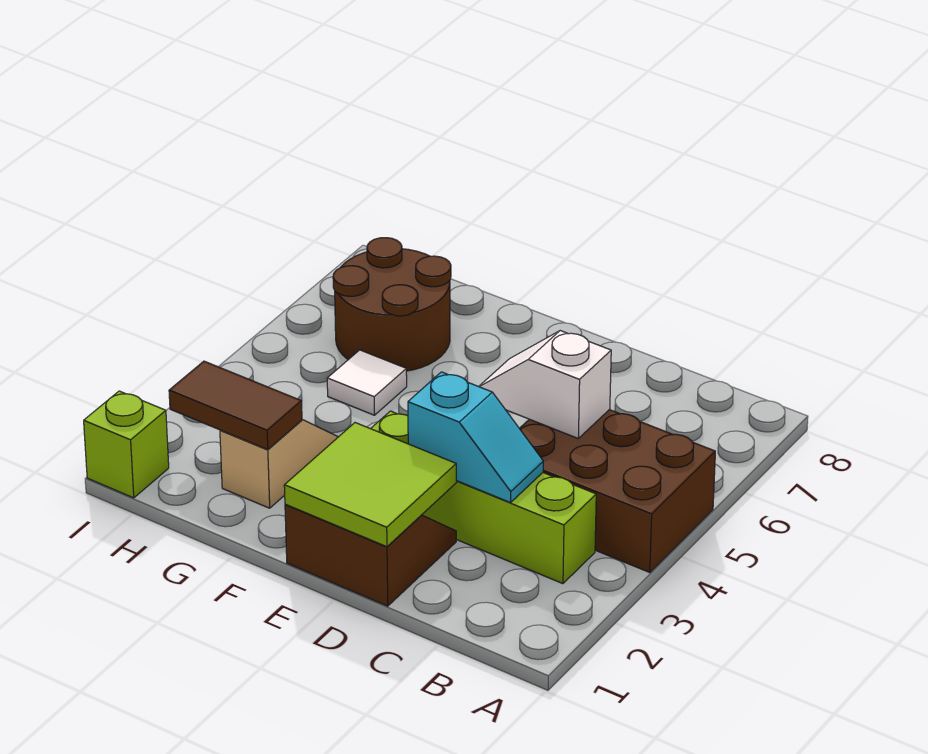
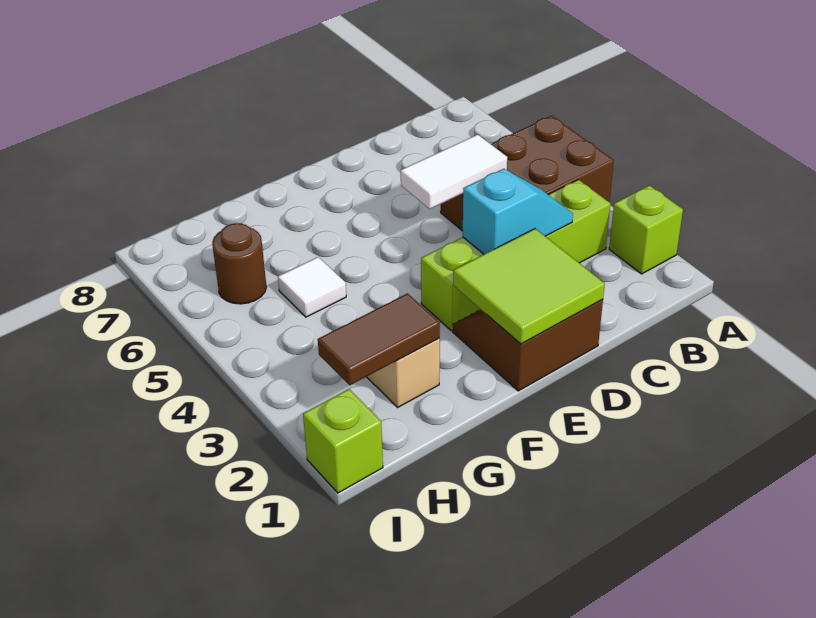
none -> lime 1x1 brick [609,185,683,274]
white 1x2 slope [479,331,611,438] -> white 1x2 tile [401,135,507,209]
brown 2x2 round brick [333,238,451,371] -> brown 1x1 round brick [212,223,267,304]

